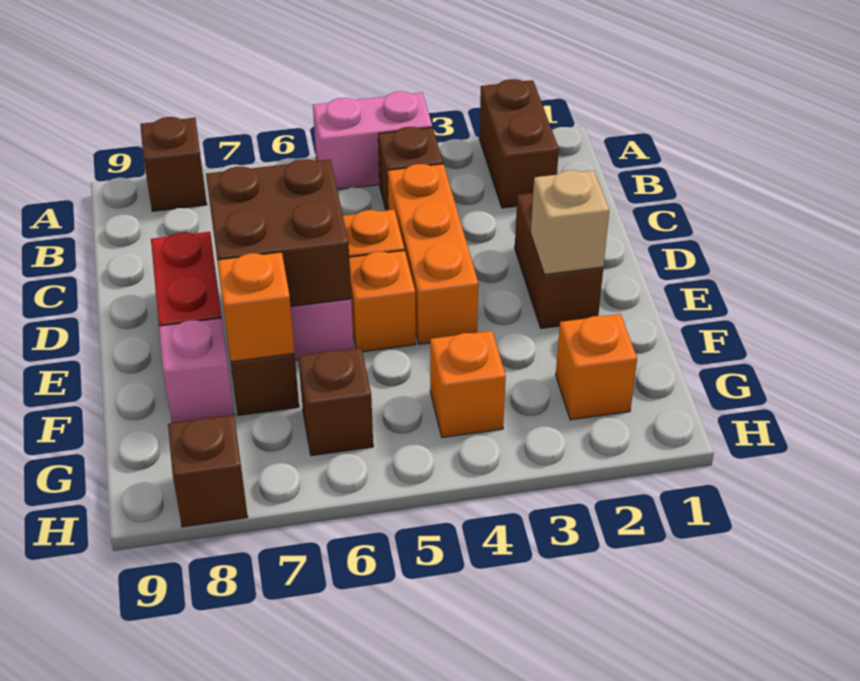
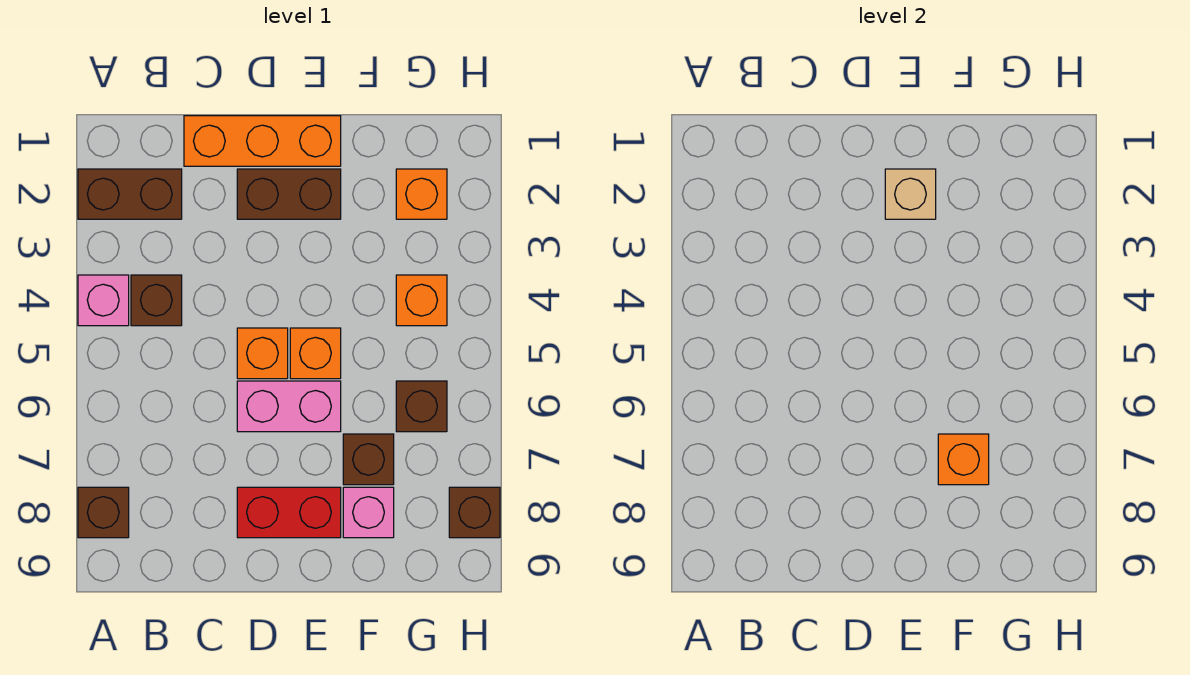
pink 1x2 brick [313,92,432,190] -> pink 1x1 brick [78,275,129,326]
orange 1x3 brick [388,164,479,344] -> orange 1x3 brick moved to [184,116,341,166]
brown 2x2 brick [206,159,351,307] -> none

